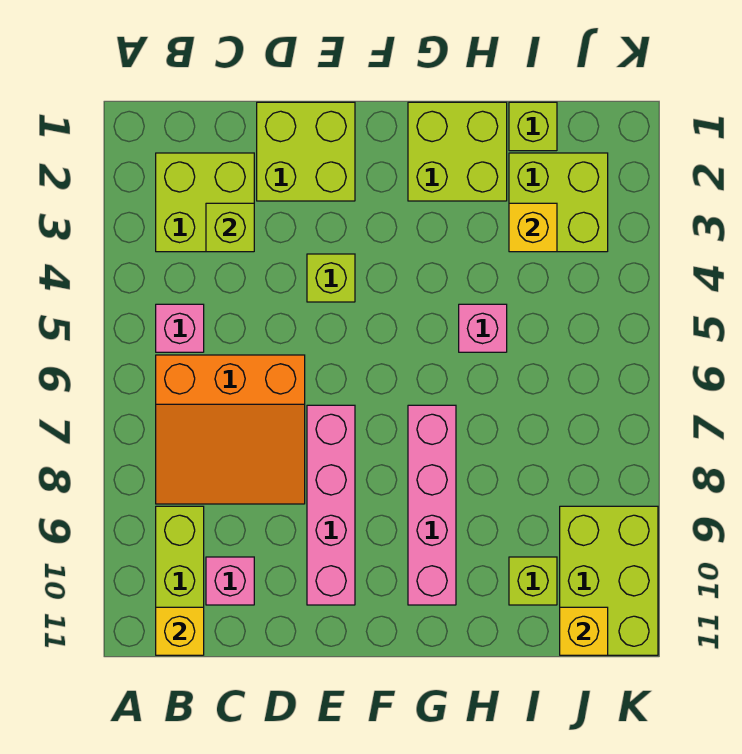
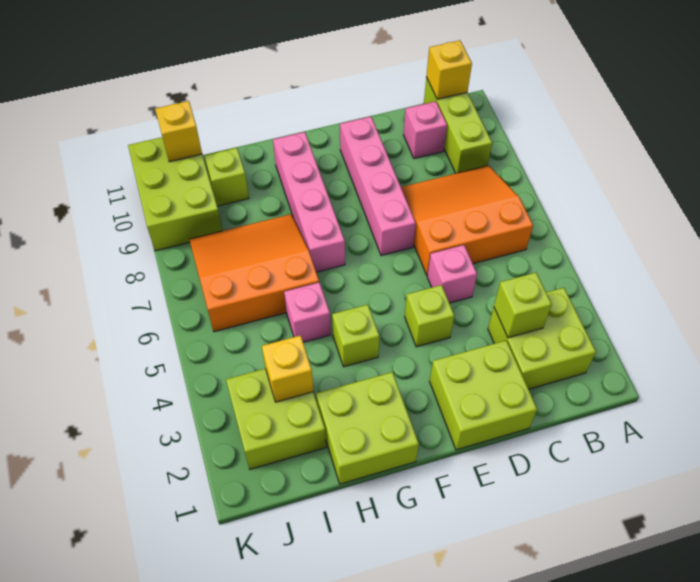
pink 1x1 brick [156,304,204,352] -> pink 1x1 brick moved to [427,245,477,303]
none -> orange 3x3 slope [189,214,319,332]
lime 1x1 brick [509,102,557,151] -> lime 1x1 brick moved to [332,305,379,367]

